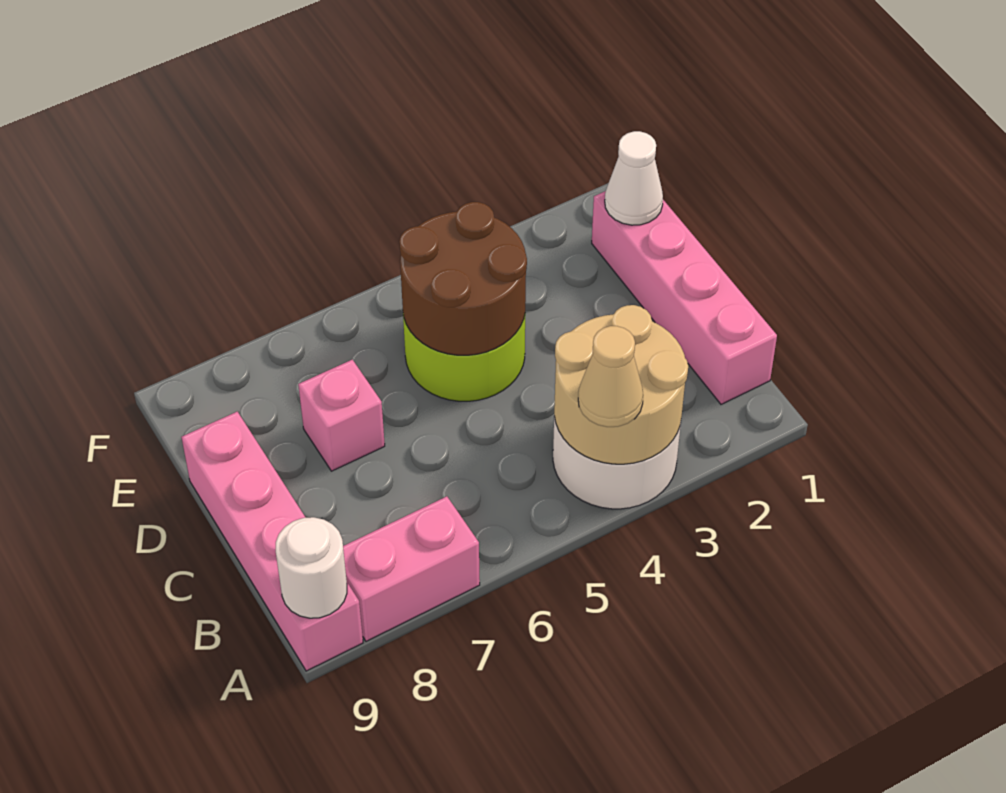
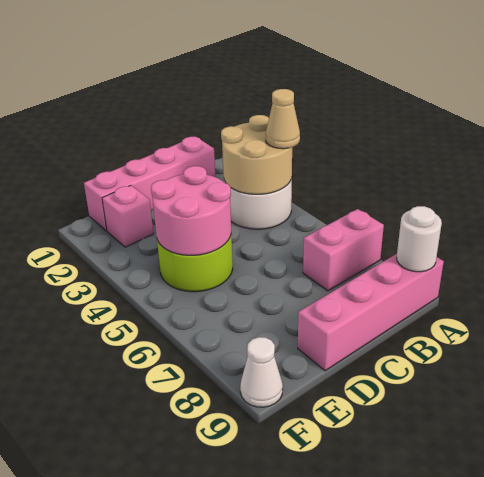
pink 1x2 brick [343,496,480,641] -> pink 1x2 brick turned to [303,209,384,291]
brown 2x2 round brick [399,202,527,355] -> pink 2x2 round brick [151,166,231,255]
pink 1x1 brick [298,360,385,471] -> pink 1x1 brick moved to [102,185,154,247]
white 1x1 cone [605,131,663,225] -> white 1x1 cone moved to [240,337,283,407]

